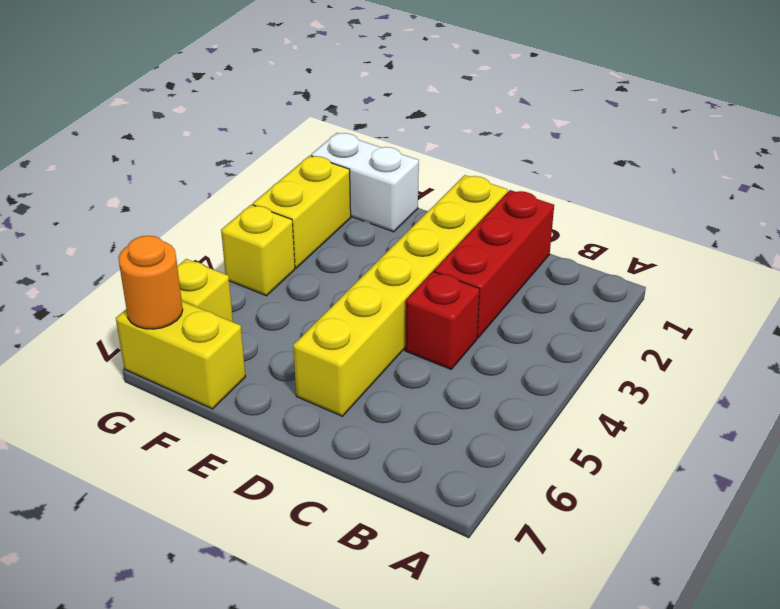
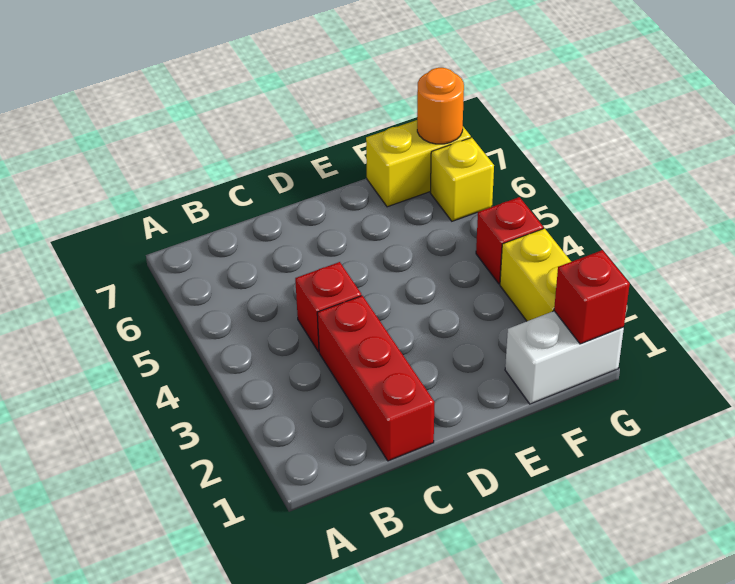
yellow 1x6 brick [293,175,508,416] -> none
none -> red 1x1 brick [554,250,630,344]
yellow 1x1 brick [221,205,295,296] -> red 1x1 brick [476,197,543,284]

